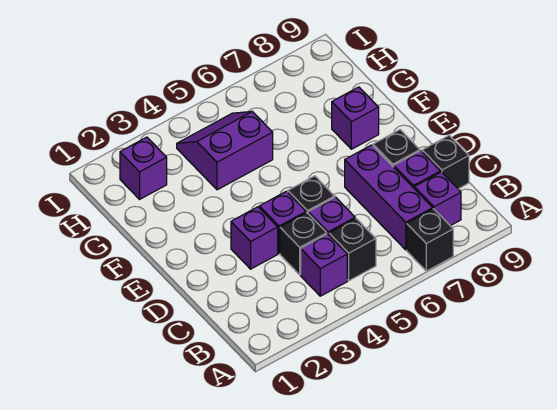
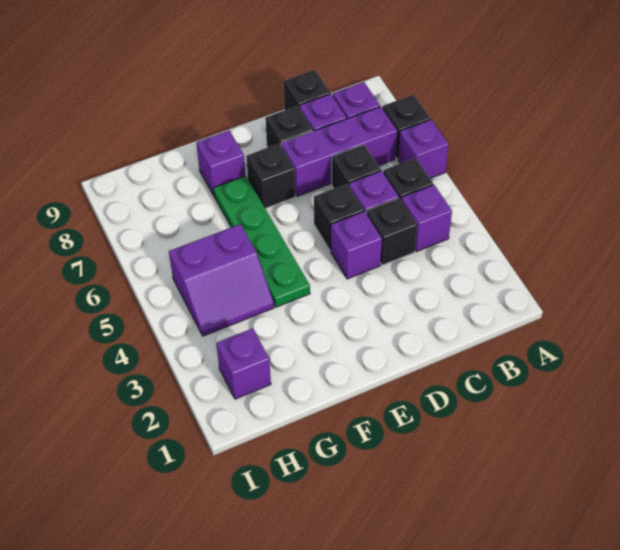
none -> black 1x1 brick [332,145,381,188]
purple 1x1 brick [231,207,278,269] -> purple 1x1 brick moved to [398,120,449,178]
none -> black 1x1 brick [246,144,295,208]
none -> green 1x4 plate [213,176,310,307]
purple 2x2 slope [177,111,273,190] -> purple 2x2 slope turned to [169,224,274,336]

